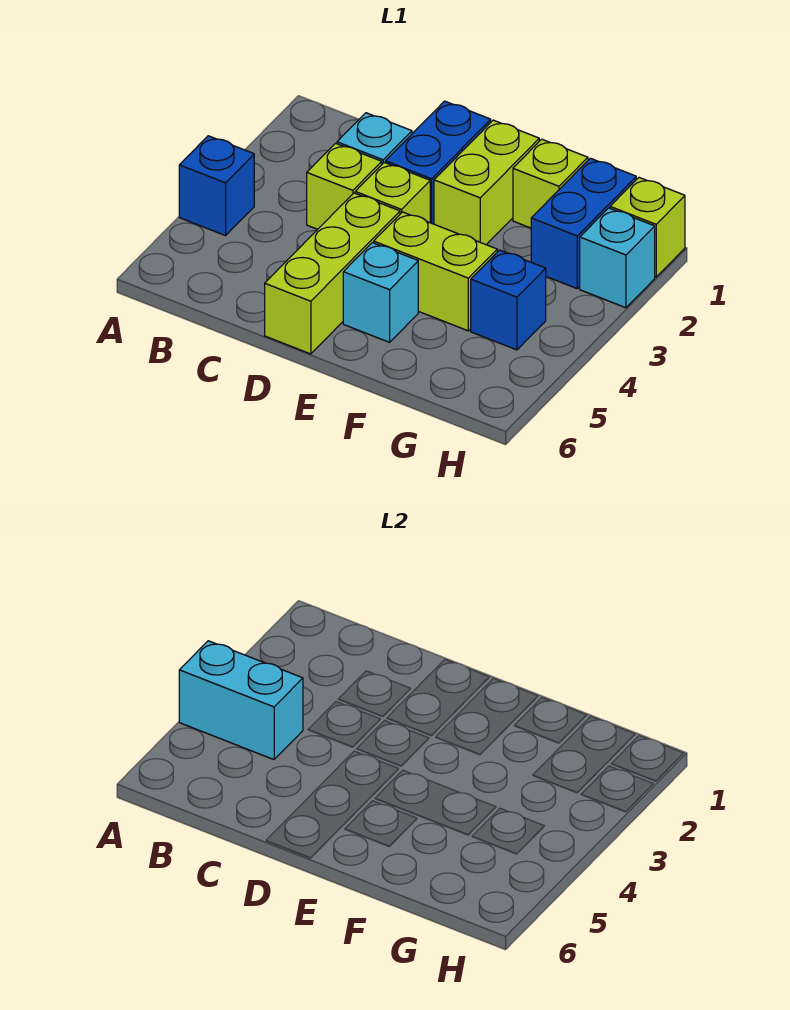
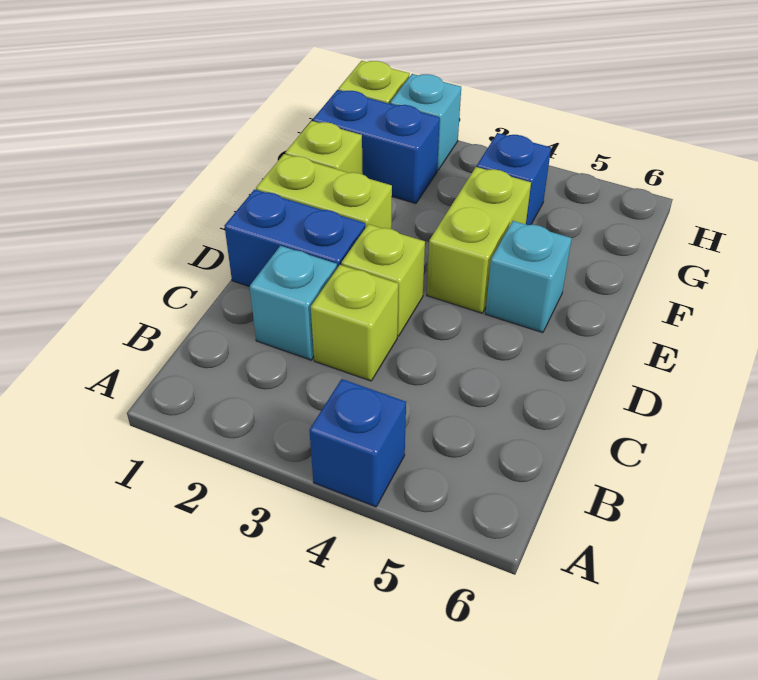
cyan 1x2 brick [179,641,303,760] -> none
lime 1x3 brick [265,193,400,354] -> none

